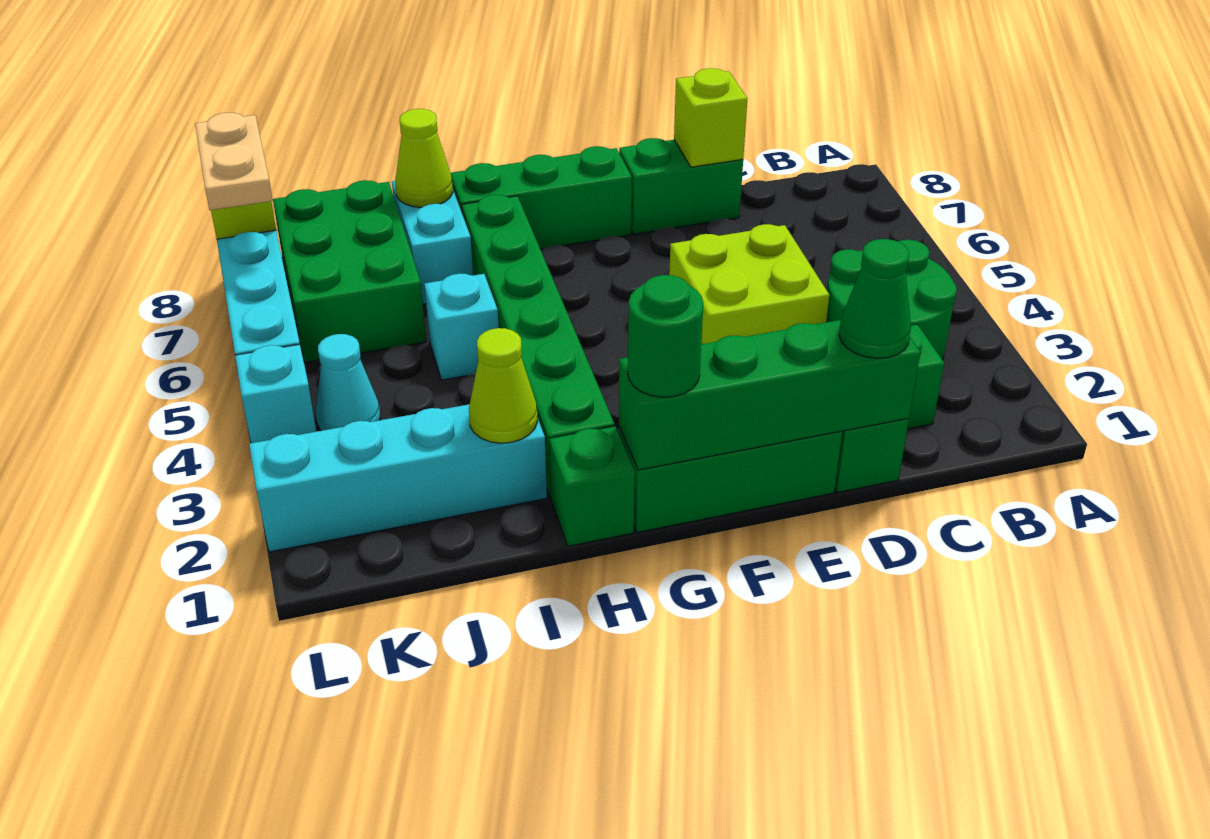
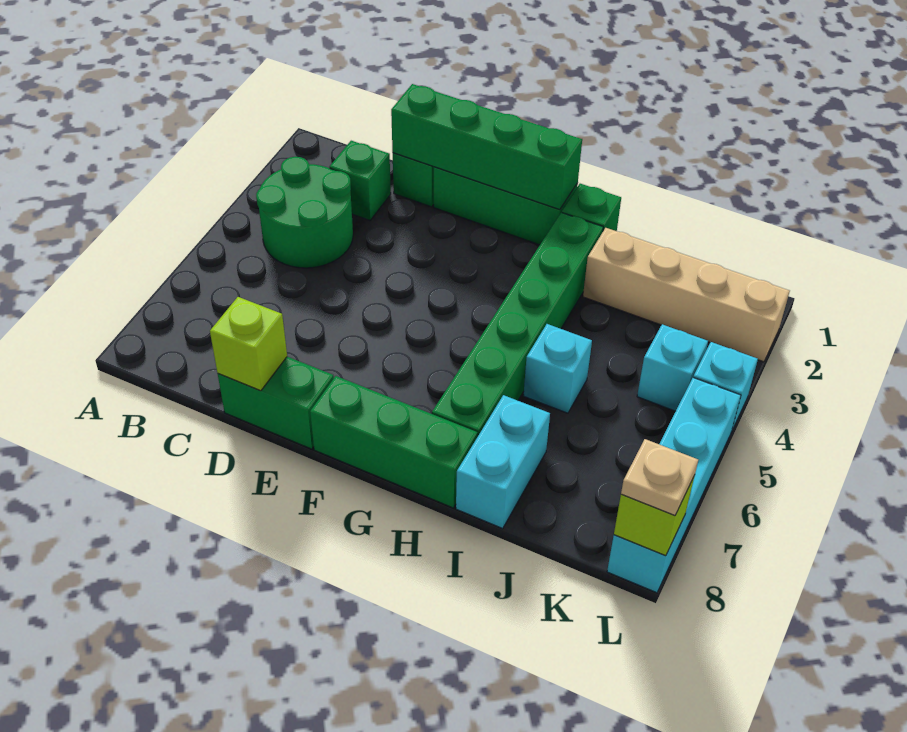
green 1x1 cone [839,239,911,358] -> none
lime 2x2 brick [669,224,829,344] -> none
green 1x1 round brick [628,275,703,397] -> none
cyan 1x4 brick [249,404,547,552] -> tan 1x4 brick [583,228,790,362]
lime 1x1 cone [469,328,538,443] -> none
lime 1x1 cone [395,109,453,207] -> none
green 2x3 brick [273,180,426,362] -> none
cyan 1x1 cone [316,334,380,431] -> cyan 1x1 brick [637,324,708,411]
tan 1x2 plate [195,113,273,210] -> tan 1x1 plate [621,439,698,515]

